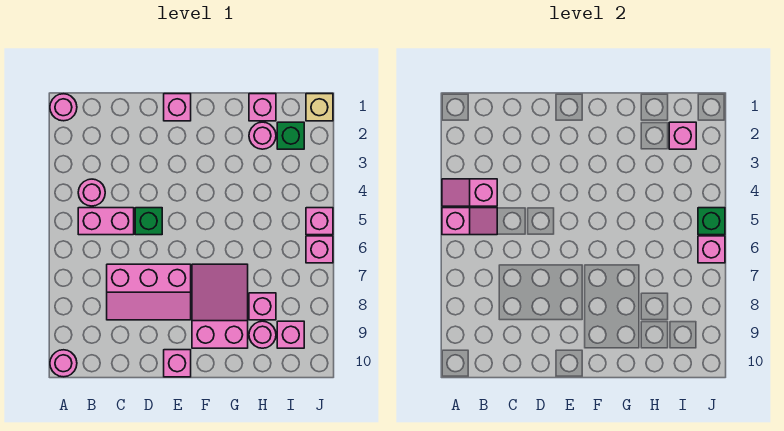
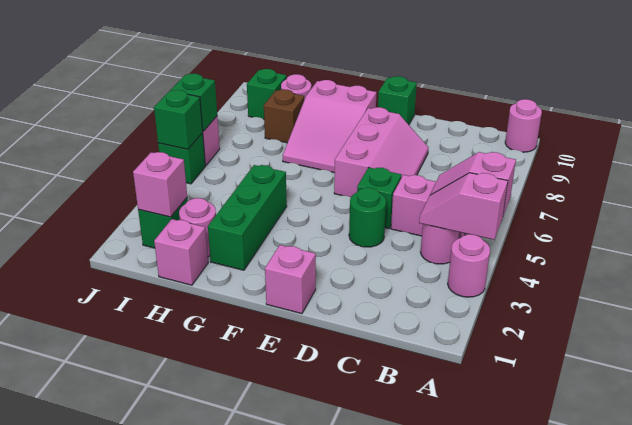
pink 1x1 round brick [50,94,77,121] -> pink 1x1 round brick moved to [448,234,490,297]
pink 1x2 slope [442,179,497,206] -> pink 1x2 slope turned to [419,173,508,240]
pink 2x3 slope [107,264,191,320] -> pink 2x3 slope turned to [334,107,428,197]
none -> green 1x1 round brick [349,188,386,247]
pink 1x1 brick [164,350,191,377] -> green 1x1 brick [378,76,417,125]
none -> green 1x3 brick [208,165,287,270]
pink 1x1 brick [249,293,276,320] -> brown 1x1 brick [264,89,304,143]
pink 1x1 brick [277,321,304,348] -> green 1x1 brick [247,69,286,119]
tan 1x1 brick [306,94,333,121] -> none
pink 1x1 brick [306,208,333,235] -> green 1x1 brick [158,133,205,184]
pink 1x1 brick [698,236,725,263] -> green 1x1 brick [171,74,217,131]

